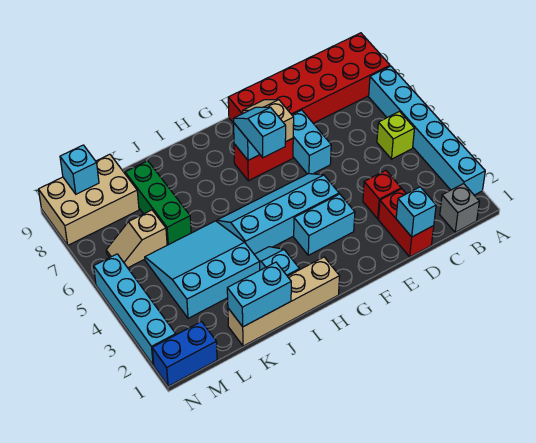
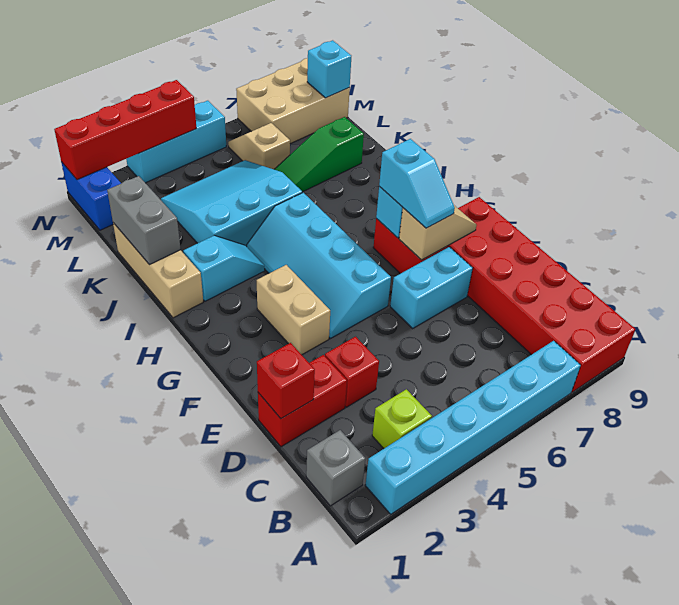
lime 1x1 brick [377,112,414,159] -> lime 1x1 brick moved to [372,389,432,448]
cyan 1x1 brick [396,187,436,237] -> red 1x1 brick [257,343,315,419]
cyan 1x2 brick [294,194,355,255] -> tan 1x2 brick [257,265,330,355]
cyan 2x4 slope [217,174,339,254] -> cyan 2x4 slope turned to [247,193,391,339]
cyan 1x2 slope [233,107,286,158] -> cyan 1x2 slope turned to [379,139,455,228]
tan 1x4 brick [228,257,340,346] -> tan 1x3 brick [113,223,203,318]
cyan 1x2 brick [227,262,291,327] -> grey 1x2 brick [107,176,181,265]
cyan 3x3 slope [145,221,260,318] -> cyan 3x3 slope turned to [161,160,302,247]
green 1x3 brick [125,161,191,245] -> green 1x3 slope [274,117,364,192]
tan 2x3 brick [38,154,139,245] -> tan 2x3 brick turned to [236,58,350,144]
none -> red 1x4 brick [54,80,196,180]
cyan 1x4 brick [94,254,176,365] -> cyan 1x3 brick [126,101,226,183]

